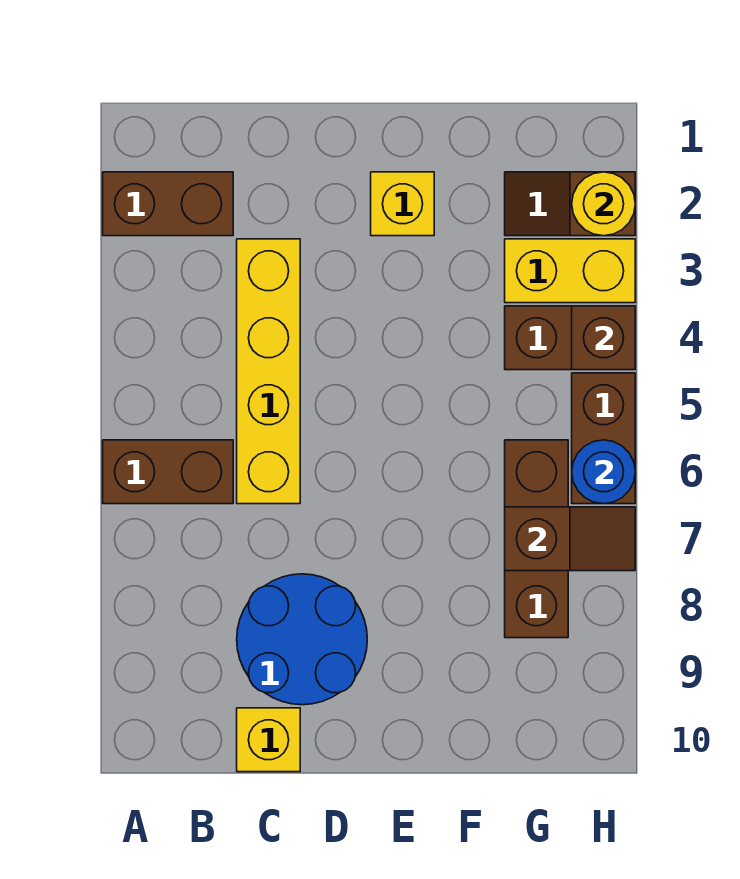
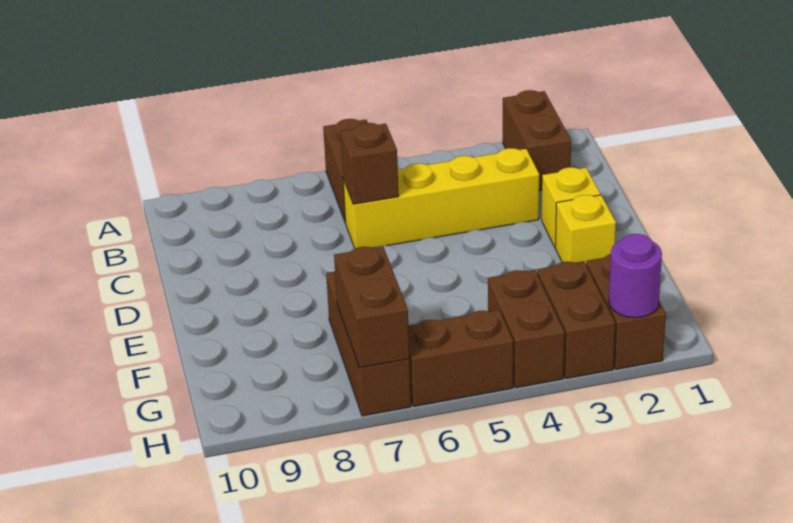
blue 2x2 round brick [237,574,367,705] -> none
yellow 1x1 brick [237,708,300,772] -> yellow 1x1 brick moved to [542,167,600,247]
brown 1x2 slope [505,172,635,236] -> brown 1x2 brick [586,254,666,369]
yellow 1x2 brick [505,239,635,303] -> brown 1x2 brick [537,261,615,379]
brown 1x3 brick [505,440,568,638] -> brown 1x3 brick turned to [326,271,411,416]
brown 1x2 slope [505,507,635,571] -> brown 1x2 brick [334,246,409,368]
yellow 1x1 round brick [572,172,635,236] -> purple 1x1 round brick [609,234,662,318]
brown 1x1 brick [572,306,635,370] -> brown 1x1 brick moved to [341,123,399,204]
blue 1x1 round brick [572,440,635,504] -> none

